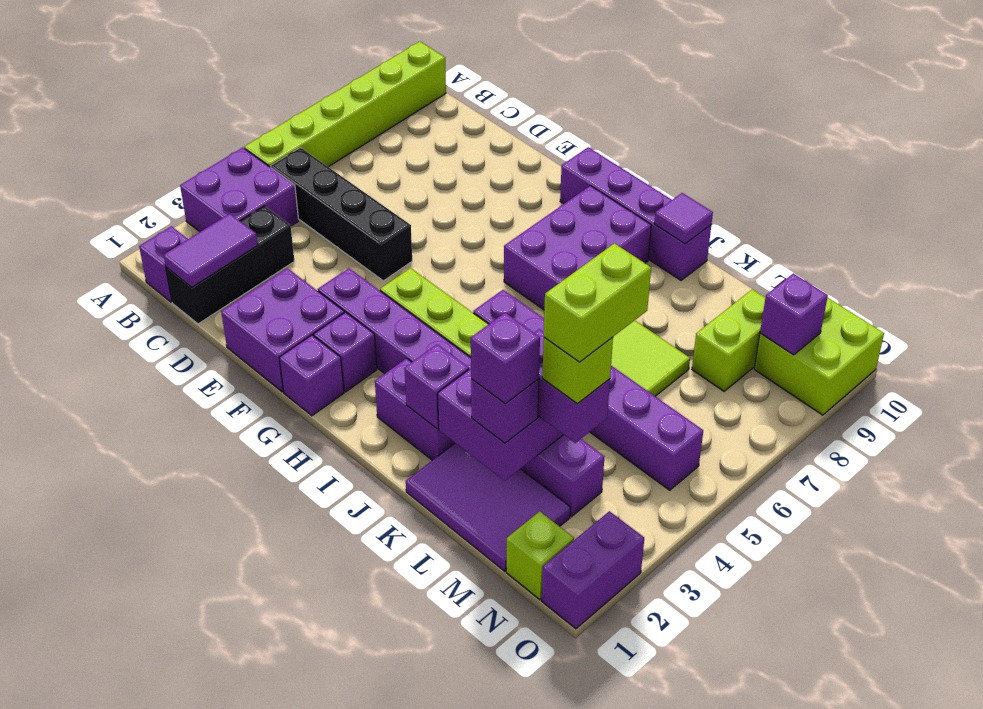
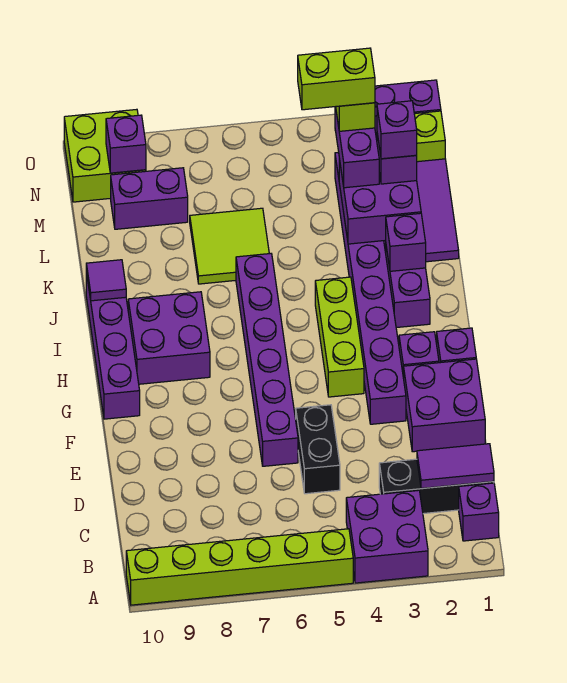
black 1x4 brick [271,148,412,281] -> black 1x2 brick [296,405,340,494]
purple 2x3 brick [504,186,651,310] -> purple 2x2 brick [128,292,210,384]
purple 1x6 brick [473,290,703,490] -> purple 1x6 brick moved to [236,254,298,466]
lime 1x2 brick [692,289,765,391] -> purple 1x2 brick [111,168,188,229]

